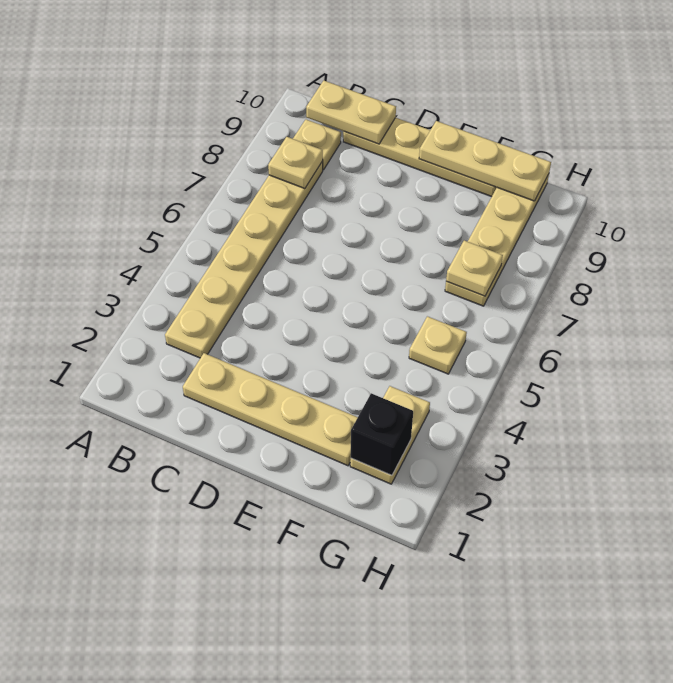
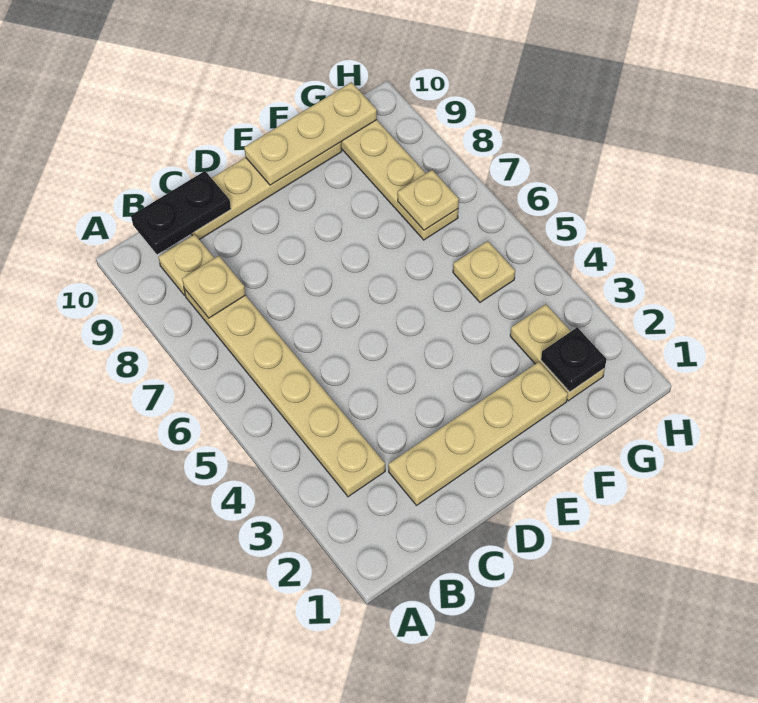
tan 1x2 plate [306,81,396,144] -> black 1x2 plate [131,171,231,254]
black 1x1 brick [351,393,413,475] -> black 1x1 plate [541,327,606,392]

